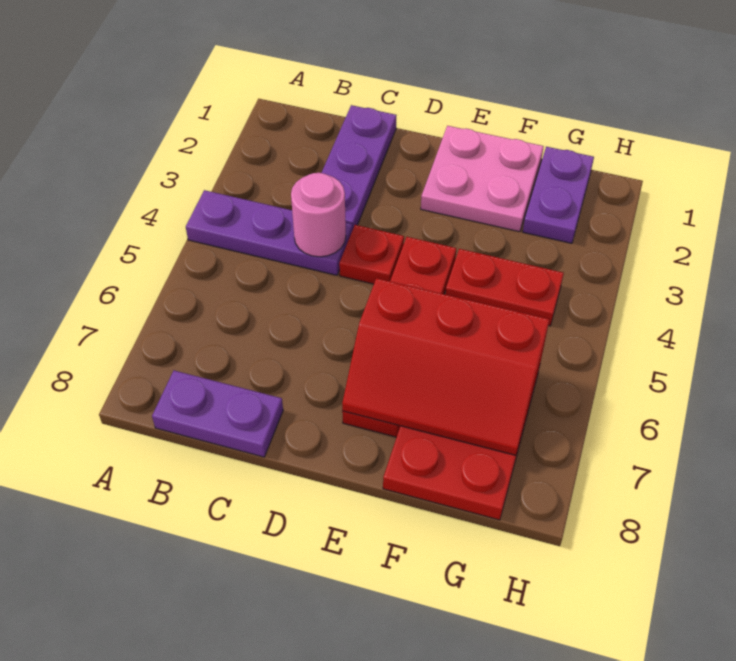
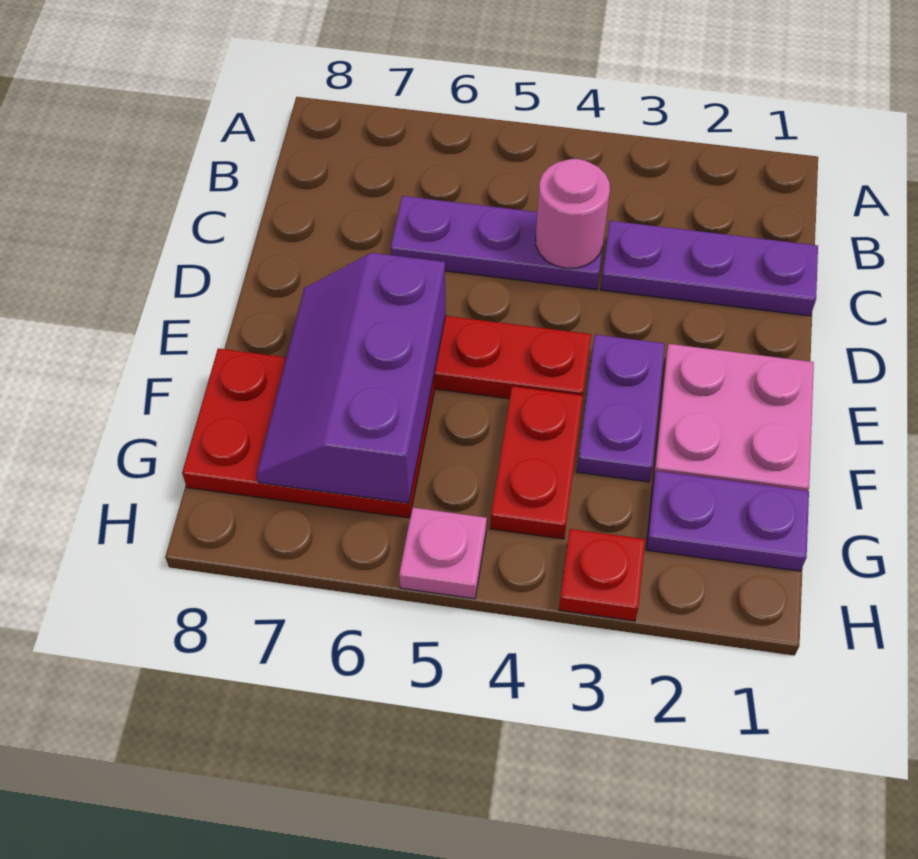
purple 1x3 plate [186,190,352,275] -> purple 1x3 plate turned to [391,196,603,290]
purple 1x2 plate [152,371,283,457] -> purple 1x2 plate moved to [577,335,665,482]
red 1x1 plate [339,225,404,284] -> red 1x1 plate moved to [559,529,645,621]
red 2x3 slope [342,278,550,455] -> purple 2x3 slope [256,253,446,503]
none -> pink 1x1 plate [399,507,487,599]

